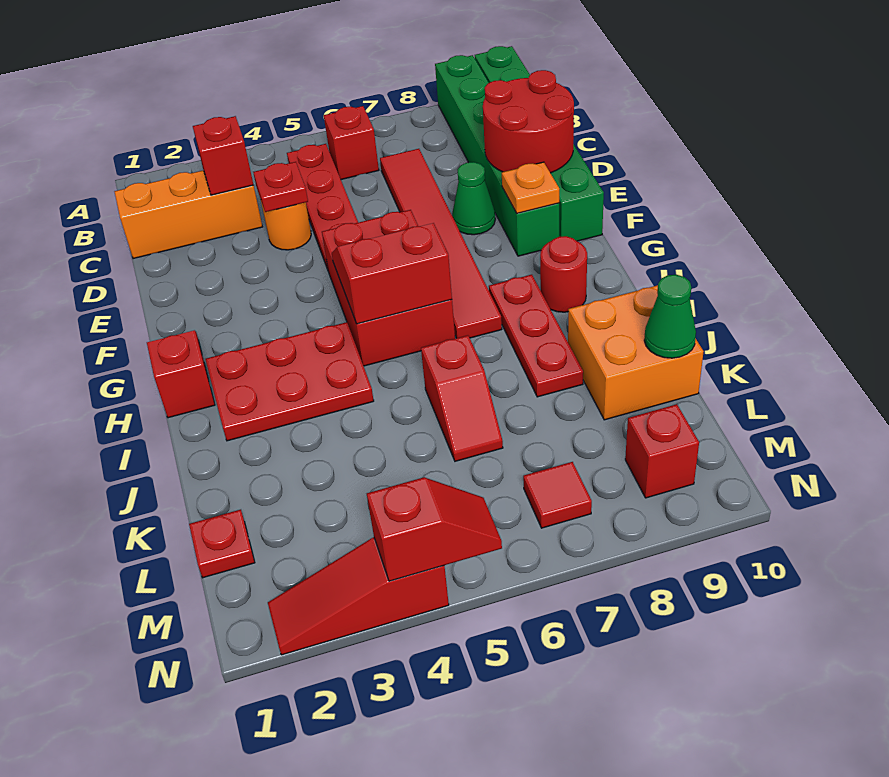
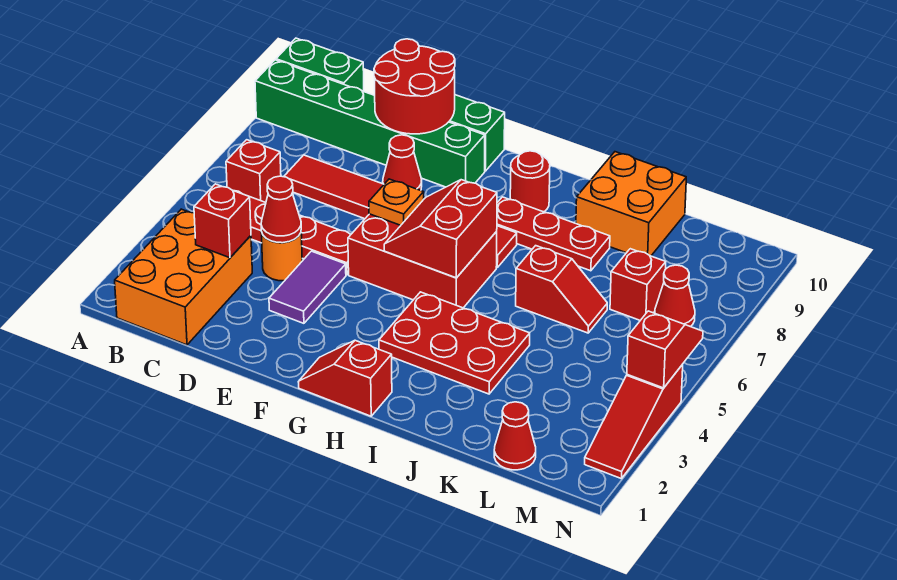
orange 1x3 brick [114,170,263,259] -> orange 2x3 brick [115,209,252,345]
red 1x1 plate [253,162,308,212] -> red 1x1 cone [261,176,301,243]
none -> purple 1x2 tile [269,251,346,323]
green 1x1 cone [452,162,495,235] -> red 1x1 cone [383,135,422,190]
orange 1x1 plate [502,162,559,213] -> orange 1x1 plate moved to [369,179,424,225]
red 2x3 plate [205,322,374,441] -> red 2x3 plate turned to [379,292,530,394]
green 1x1 cone [644,275,696,358] -> none
red 1x1 plate [189,510,255,578] -> red 1x1 cone [494,402,536,470]
red 1x1 tile [523,462,592,528] -> red 1x1 cone [655,265,695,327]
red 1x1 brick [625,404,699,498] -> red 1x1 brick moved to [610,249,666,320]

